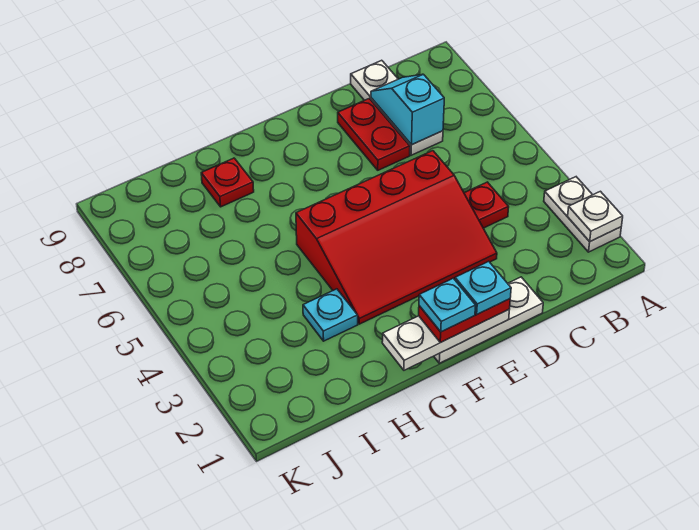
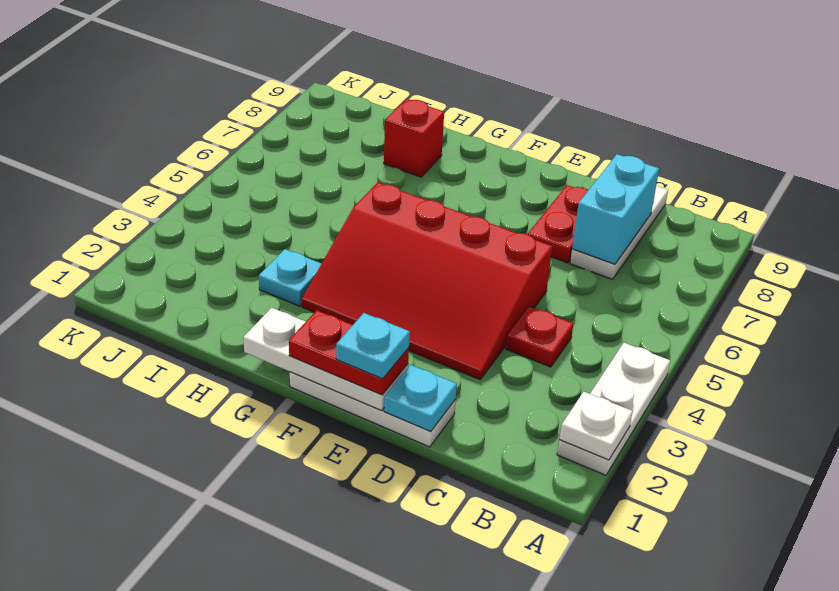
white 1x2 plate [544,177,621,252] -> white 1x3 plate [557,343,670,475]
cyan 1x2 slope [371,74,444,145] -> cyan 1x2 brick [572,154,659,264]
cyan 1x1 plate [419,278,476,332] -> cyan 1x1 plate moved to [384,365,457,431]
red 1x1 plate [201,158,254,207] -> red 1x1 brick [384,99,444,177]

